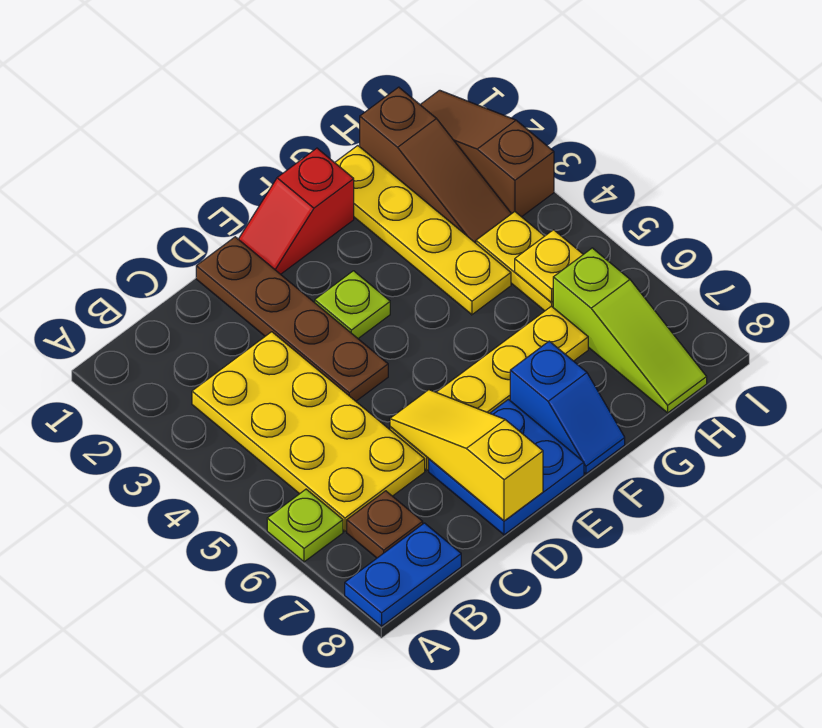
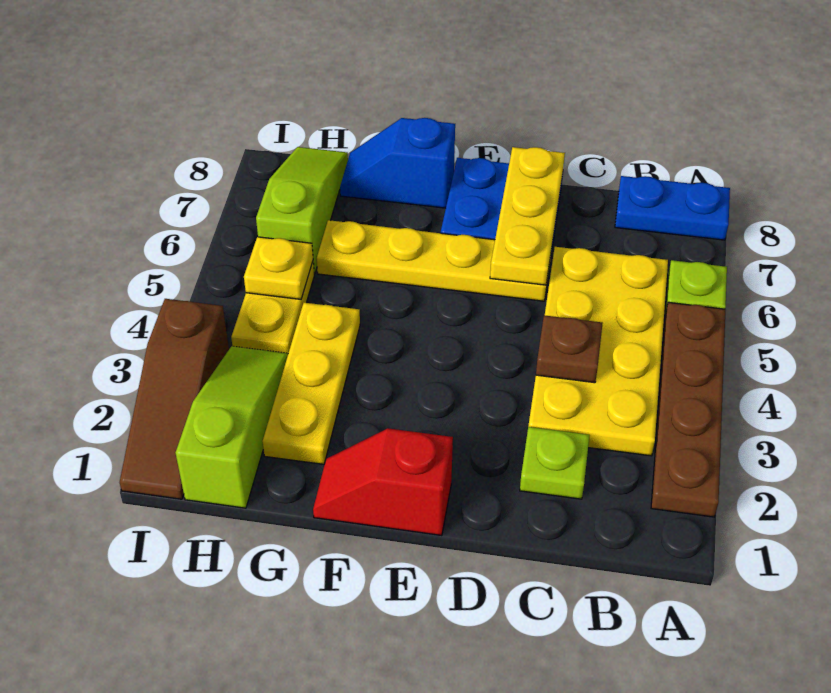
brown 1x1 plate [347,491,423,558] -> brown 1x1 plate moved to [536,315,603,383]
brown 1x4 plate [196,237,388,401] -> brown 1x4 plate moved to [651,302,725,517]
yellow 1x3 slope [390,390,543,521] -> yellow 1x3 plate [490,147,565,285]
red 1x2 slope [239,148,354,274] -> red 1x2 slope turned to [313,428,453,536]
lime 1x1 plate [315,271,390,338] -> lime 1x1 plate moved to [520,427,590,499]
blue 1x2 slope [510,341,625,474] -> blue 1x2 slope turned to [340,118,455,208]
yellow 1x4 plate [335,146,511,315] -> yellow 1x3 plate [263,303,360,464]
brown 1x3 slope [360,87,511,243] -> lime 1x3 slope [176,346,288,508]

